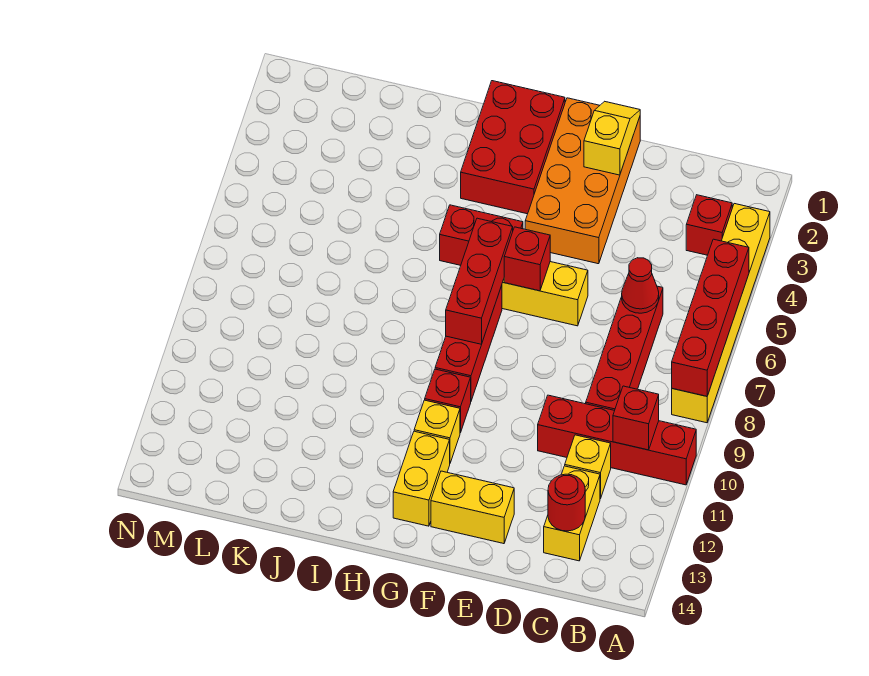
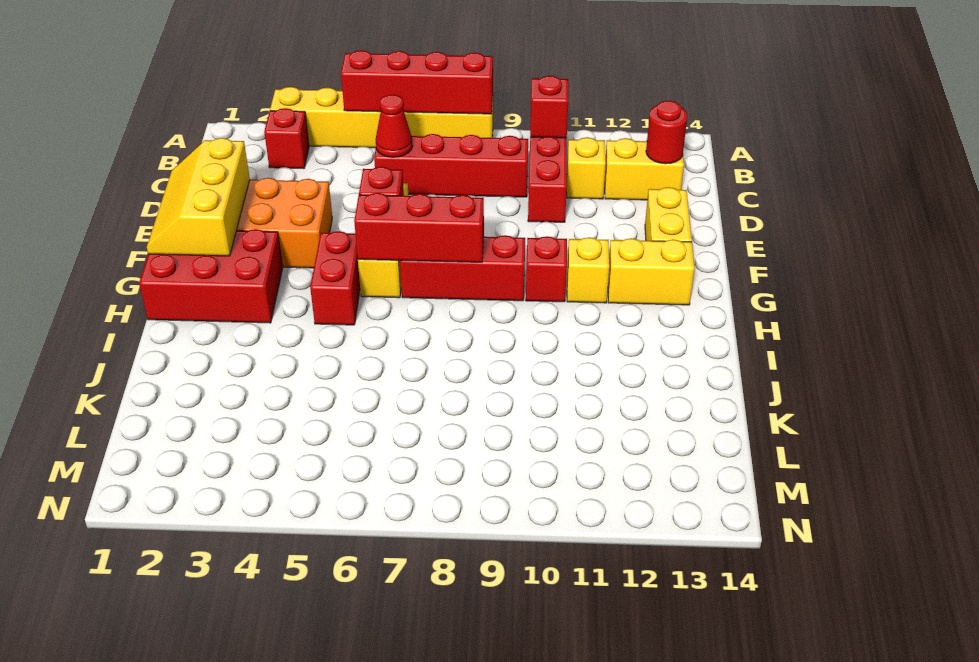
yellow 1x2 slope [584,101,640,175] -> yellow 2x3 slope [147,138,250,256]

